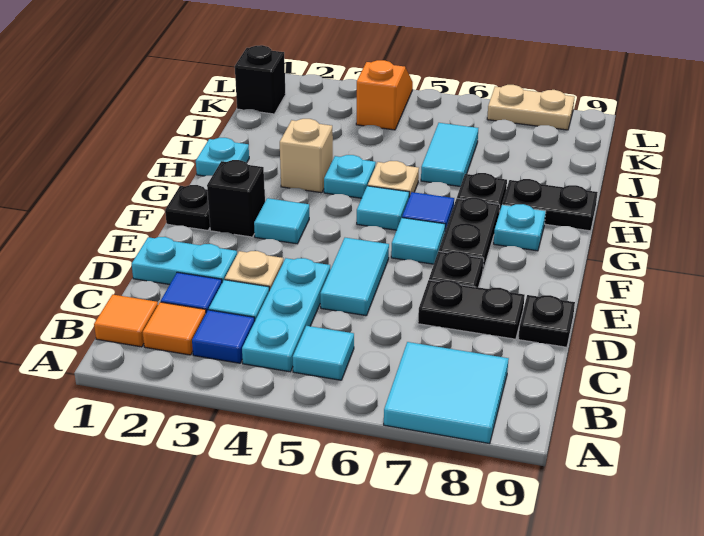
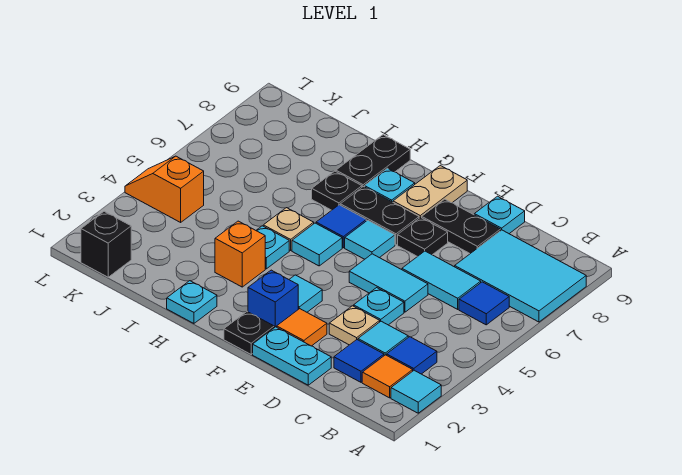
cyan 2x2 tile [384,342,509,444] -> cyan 2x3 tile [455,230,586,322]
orange 1x1 tile [94,295,158,347] -> orange 1x1 tile moved to [277,309,327,346]
cyan 1x3 plate [242,258,330,372] -> cyan 1x1 plate [354,288,404,325]
cyan 1x1 tile [293,326,354,380] -> cyan 1x1 tile moved to [391,370,441,413]
none -> blue 1x1 tile [459,282,509,325]
cyan 1x2 plate [132,237,237,285] -> cyan 1x2 plate turned to [253,327,331,385]
black 1x2 plate [418,280,525,339] -> black 1x2 plate turned to [422,199,500,254]
black 1x1 plate [518,295,575,347] -> cyan 1x1 plate [474,196,525,234]
black 1x1 brick [207,160,265,237] -> blue 1x1 brick [248,270,298,328]
tan 1x1 brick [280,119,333,193] -> orange 1x1 brick [215,221,265,287]
cyan 1x2 tile [421,123,478,187] -> cyan 1x2 tile moved to [402,251,481,309]
tan 1x2 plate [487,85,575,130] -> tan 1x2 plate moved to [393,165,467,218]

